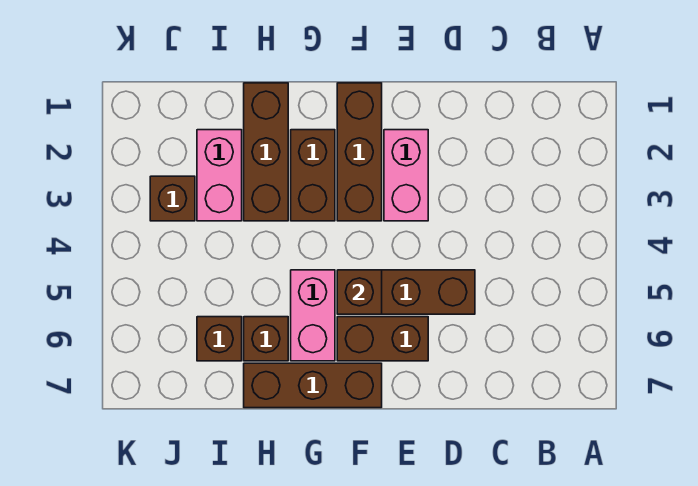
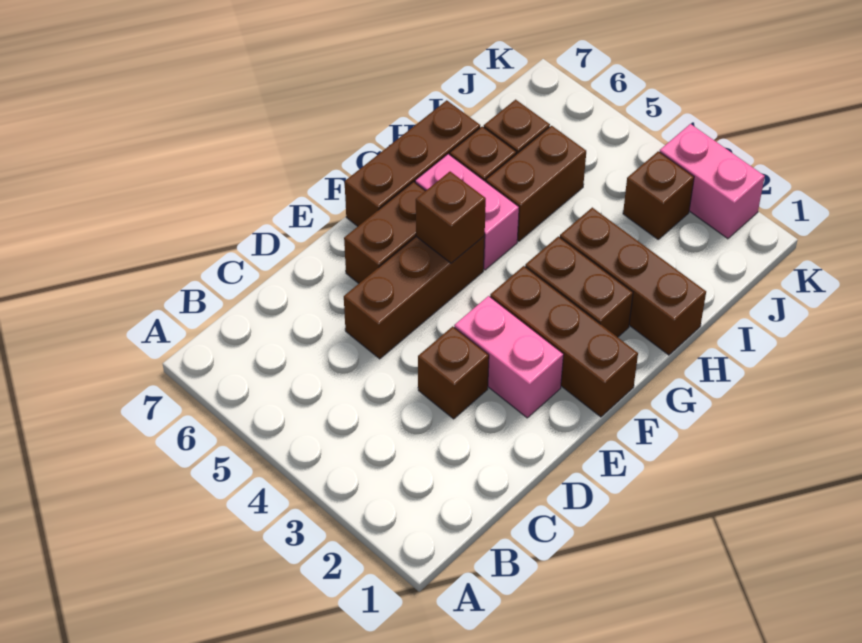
none -> brown 1x1 brick [418,326,489,419]
none -> brown 1x2 brick [486,126,586,241]
pink 1x2 brick [197,130,242,221] -> pink 1x2 brick moved to [660,124,765,239]

